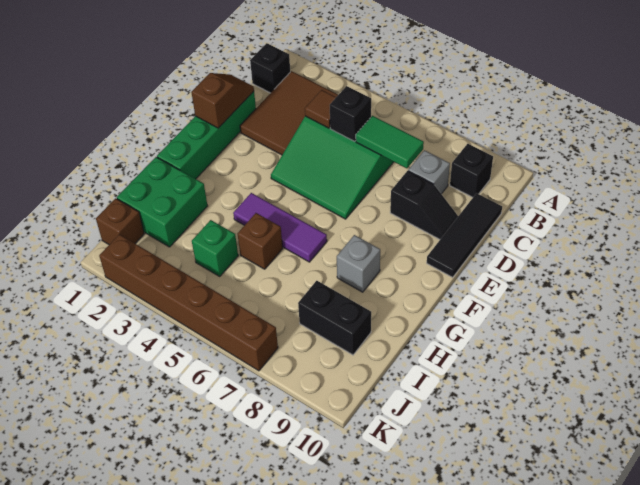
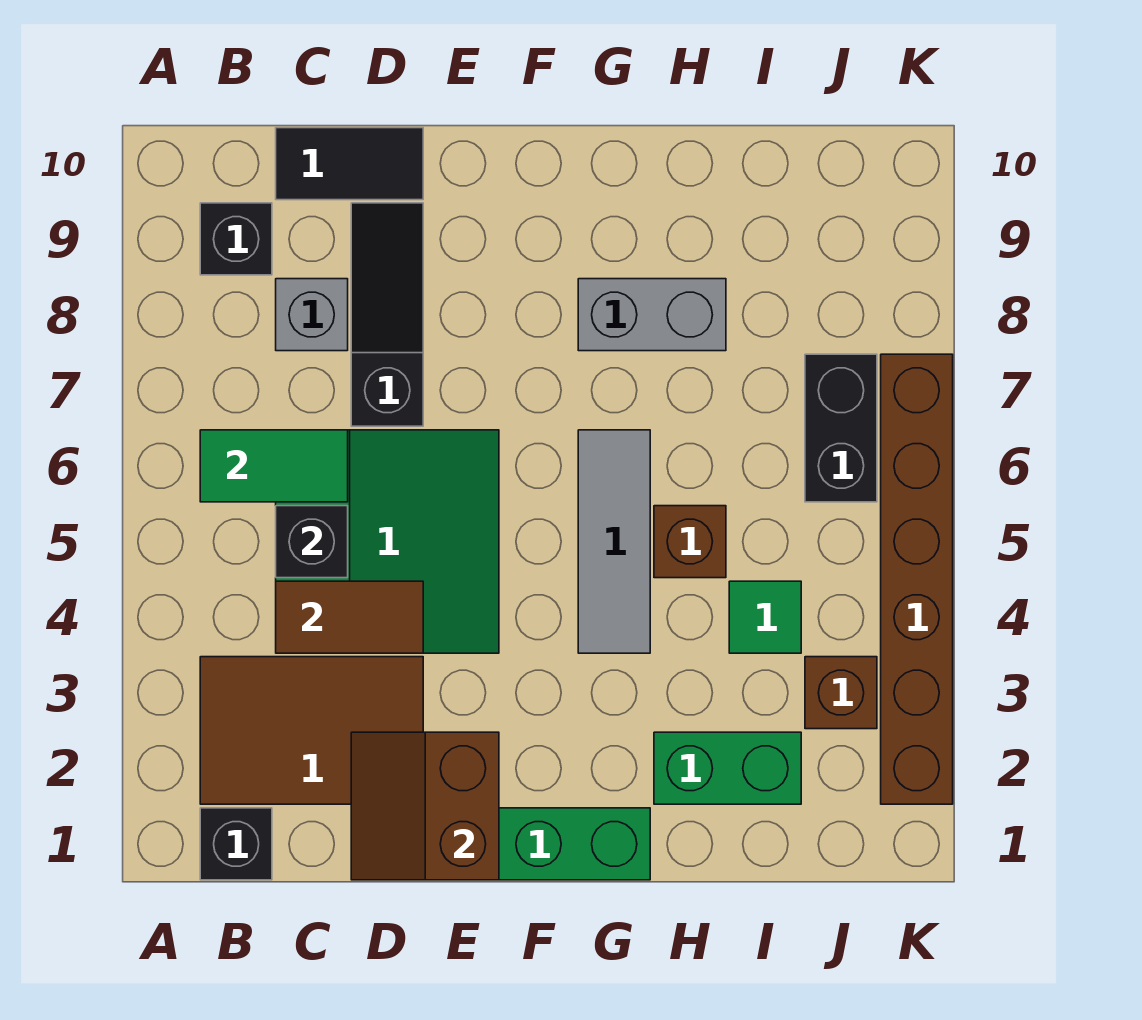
brown 1x1 tile [305,90,336,128] -> brown 1x2 tile [276,581,423,653]
green 1x2 tile [356,116,424,168] -> green 1x2 tile turned to [200,430,348,502]
black 1x3 tile [427,193,502,277] -> black 1x2 tile [276,128,423,200]
brown 1x2 slope [191,73,254,128] -> brown 2x2 slope [351,732,499,880]
black 1x2 slope [390,171,458,239] -> black 1x3 slope [351,203,423,426]
purple 1x3 tile [233,193,327,262] -> grey 1x3 tile [578,430,650,653]
grey 1x1 brick [337,235,380,292] -> grey 1x2 brick [578,279,726,351]
green 2x2 brick [117,157,207,247] -> green 1x2 brick [654,732,801,804]
green 1x1 brick [192,220,238,276] -> green 1x1 tile [729,581,801,653]
black 1x2 brick [298,281,371,355] -> black 1x2 brick moved to [805,354,877,502]
brown 1x1 brick [96,198,144,245] -> brown 1x1 brick moved to [805,657,877,729]

